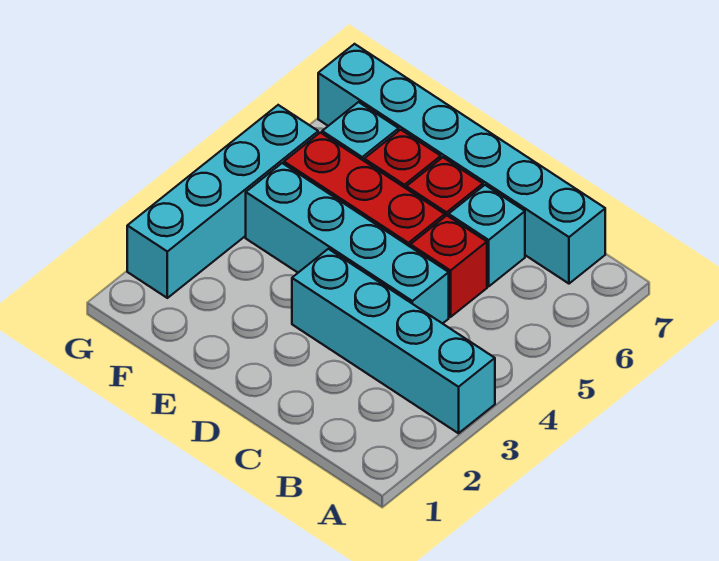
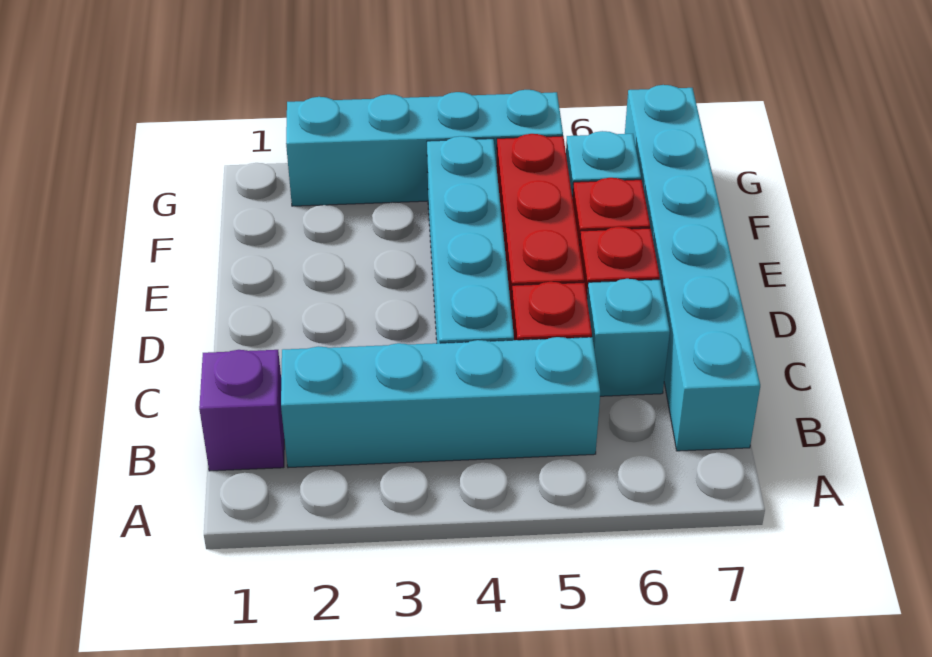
cyan 1x4 brick [292,249,495,433] -> cyan 1x4 brick turned to [281,337,600,468]
none -> purple 1x1 brick [199,350,284,471]

